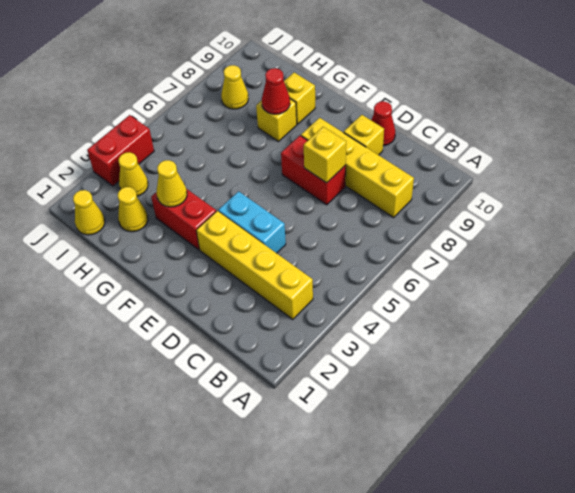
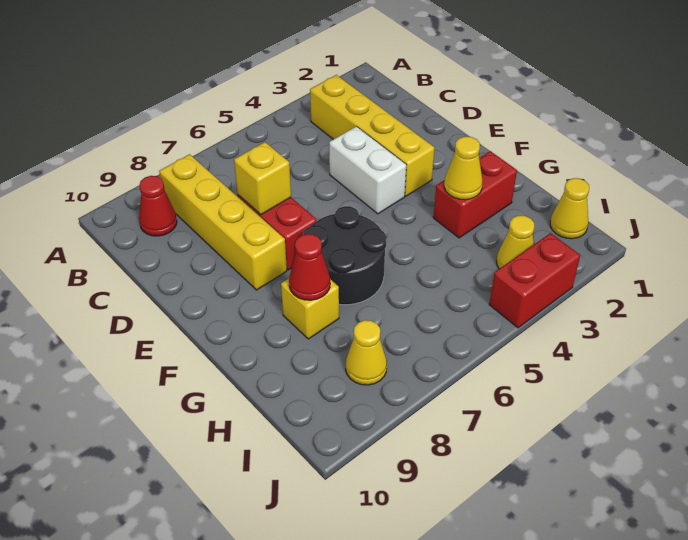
cyan 1x2 brick [218,191,286,253] -> white 1x2 brick [329,126,406,214]
yellow 1x1 brick [344,115,384,155] -> none
red 1x1 cone [371,101,395,146] -> red 1x1 cone moved to [139,176,177,236]
red 1x2 brick [151,189,216,250] -> red 1x2 brick turned to [433,151,517,238]
none -> black 2x2 round brick [303,206,387,305]
yellow 1x1 brick [284,73,315,124] -> none
yellow 1x1 cone [118,187,148,232] -> none

